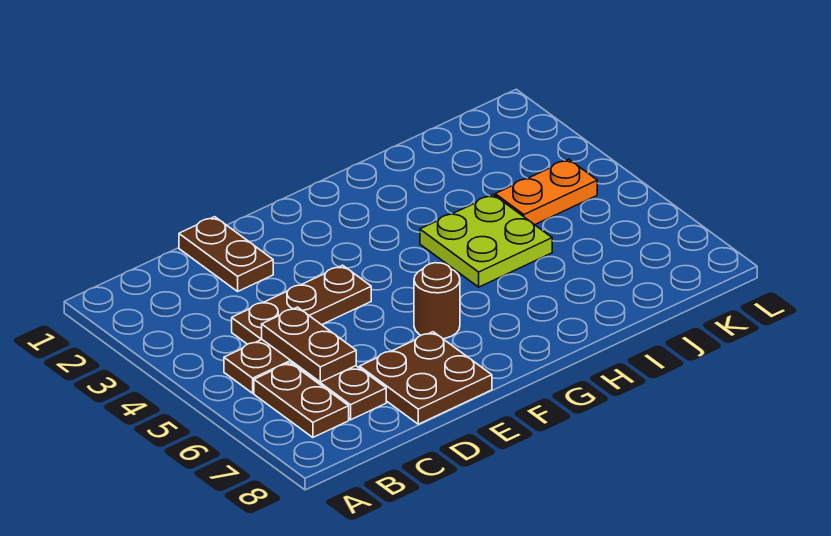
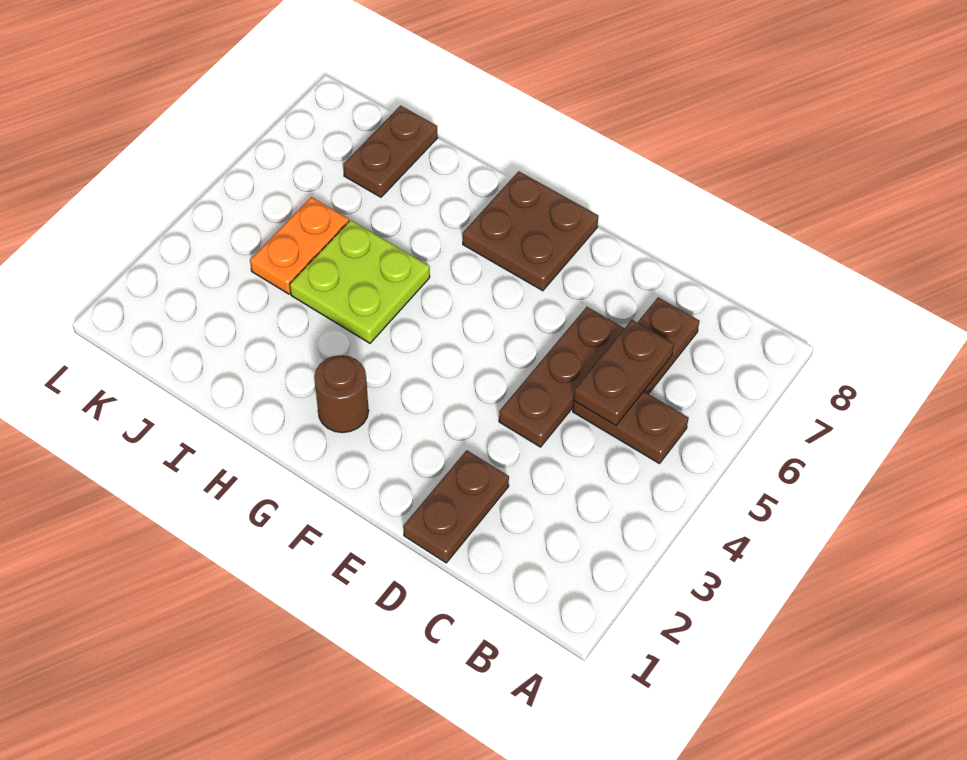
brown 1x2 plate [254,363,349,437] -> brown 1x2 plate moved to [343,106,438,197]
brown 1x3 plate [232,265,371,344] -> brown 1x3 plate turned to [499,307,624,447]
brown 2x2 plate [360,332,492,424] -> brown 2x2 plate moved to [463,171,599,291]
brown 1x1 round brick [414,263,460,339] -> brown 1x1 round brick moved to [314,355,369,433]
orange 1x2 plate [495,159,597,225] -> orange 1x2 plate turned to [250,197,349,294]

